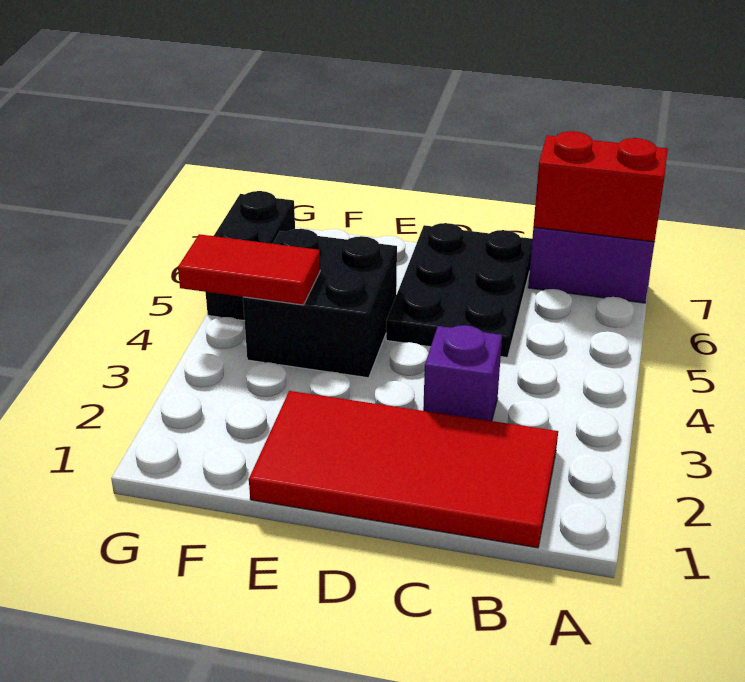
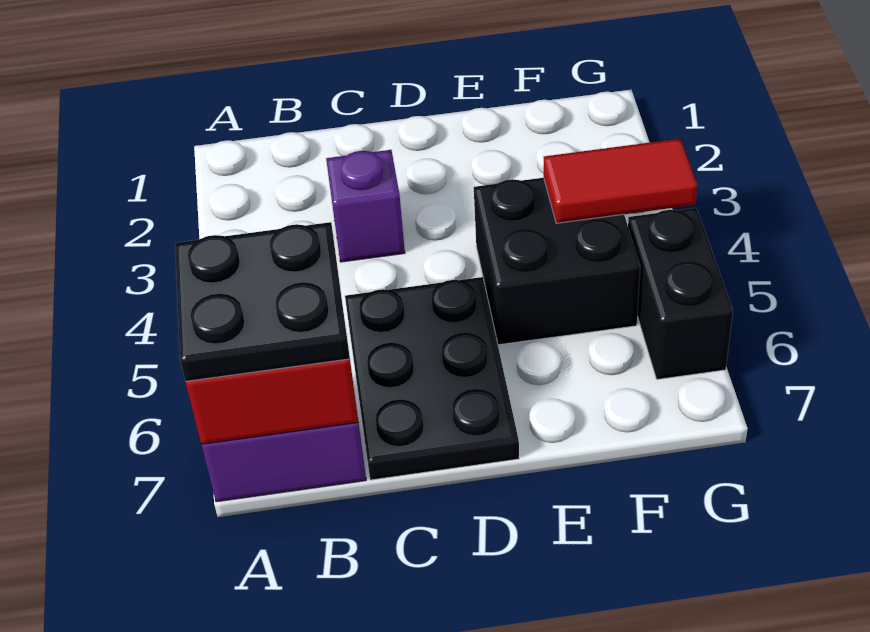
none -> black 2x2 plate [175,222,350,381]
red 2x4 tile [249,391,558,548] -> none

